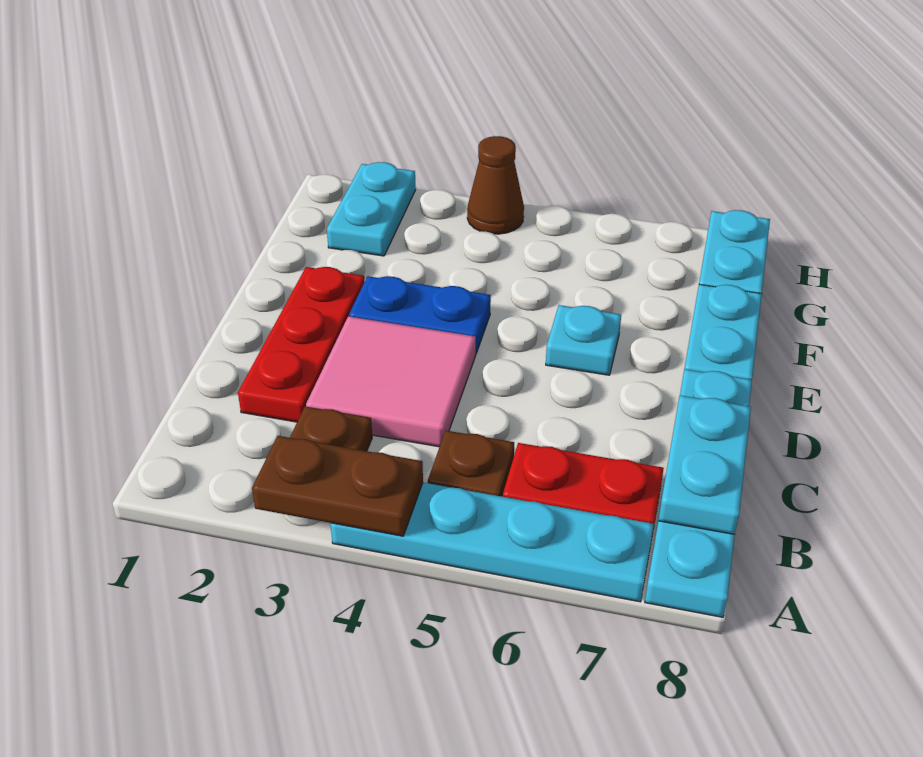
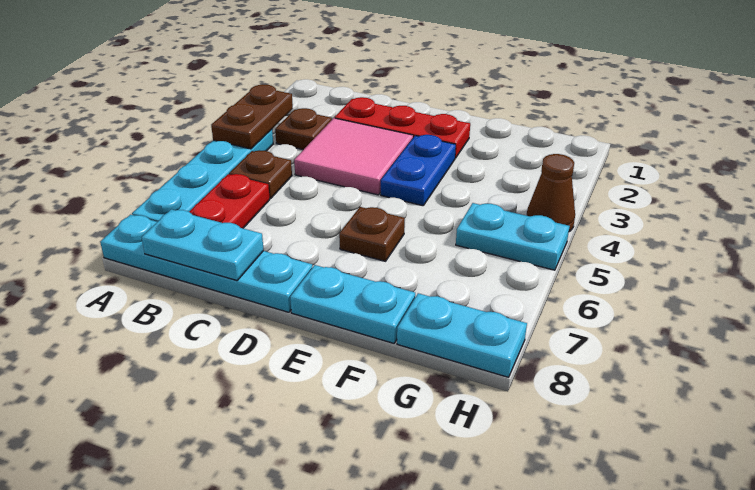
cyan 1x1 plate [546,305,621,375] -> brown 1x1 plate [339,207,405,261]
cyan 1x2 plate [327,162,416,256] -> cyan 1x2 plate moved to [456,203,570,270]

